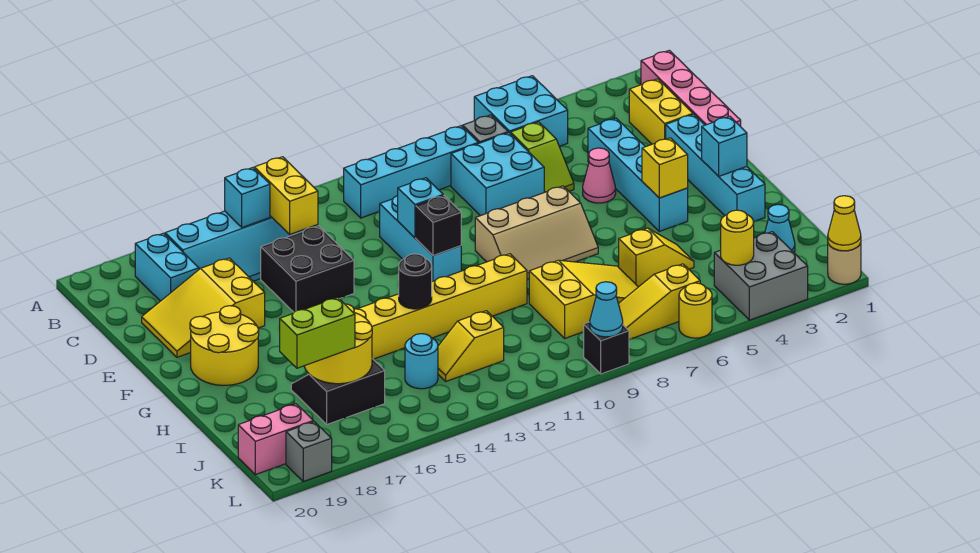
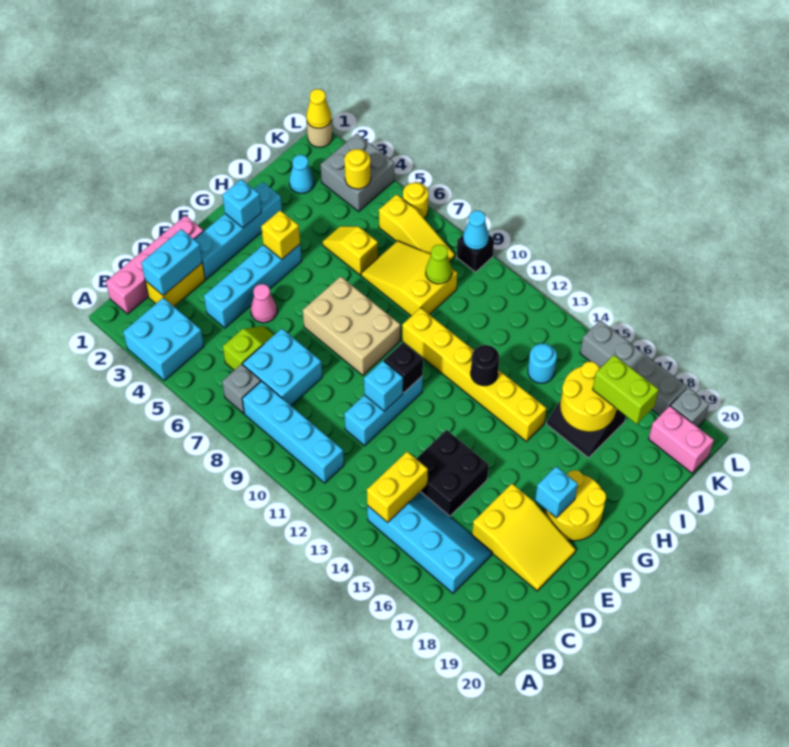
cyan 2x2 brick [474,76,568,147] -> cyan 2x2 brick moved to [123,298,204,381]
cyan 1x1 brick [225,168,270,227] -> cyan 1x1 brick moved to [535,466,578,518]
cyan 1x2 brick [135,233,199,301] -> cyan 1x2 brick moved to [141,229,202,296]
tan 2x3 slope [475,186,598,279] -> tan 2x3 brick [303,276,400,375]
none -> lime 1x1 cone [426,245,452,284]
yellow 1x2 slope [438,311,504,381] -> none
none -> grey 1x4 brick [580,320,687,415]

